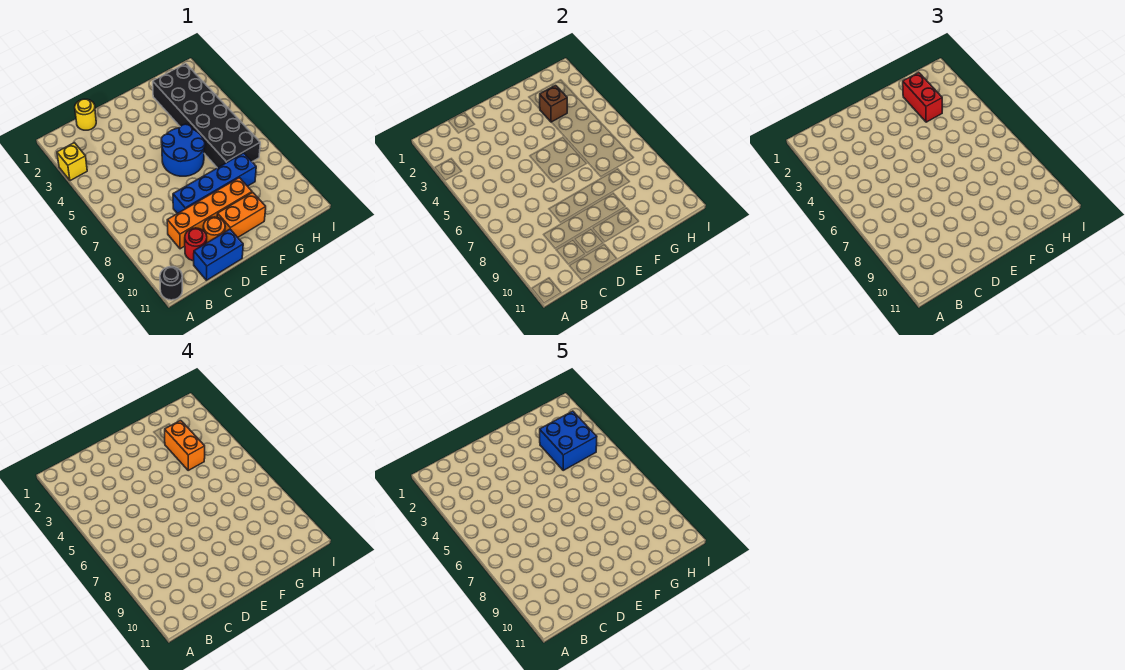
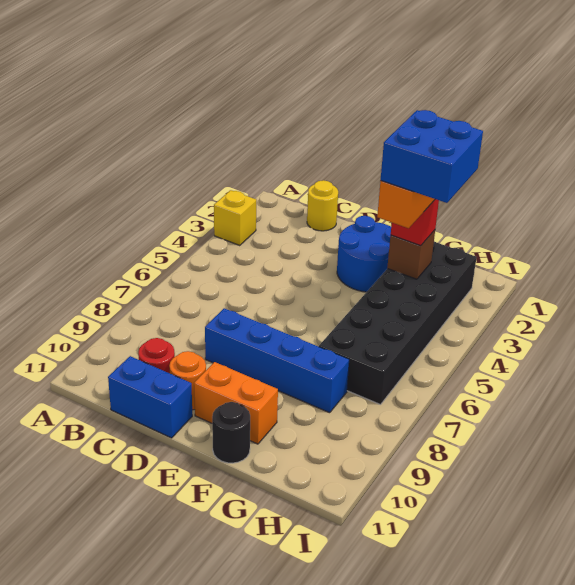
black 1x1 round brick [160,267,182,300] -> black 1x1 round brick moved to [212,402,250,463]
orange 1x4 brick [167,178,252,249] -> none
blue 2x2 round brick [161,124,205,176] -> blue 2x2 round brick moved to [337,216,391,292]
red 1x2 brick [903,73,942,122] -> red 1x1 brick [391,199,439,246]

